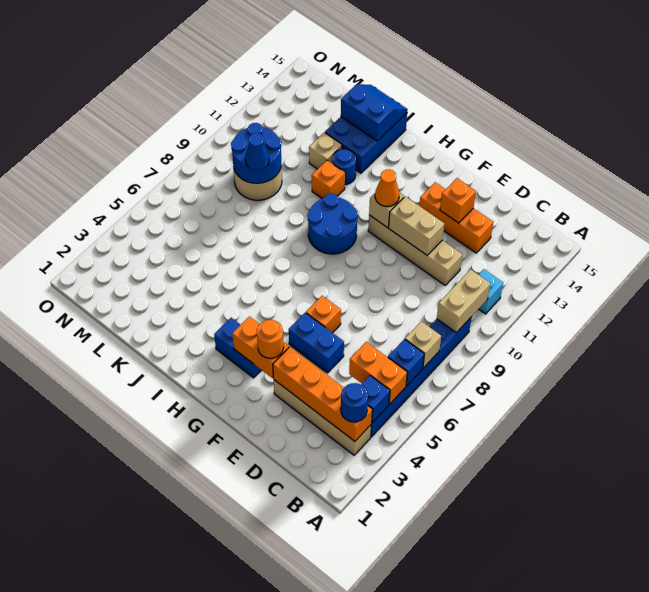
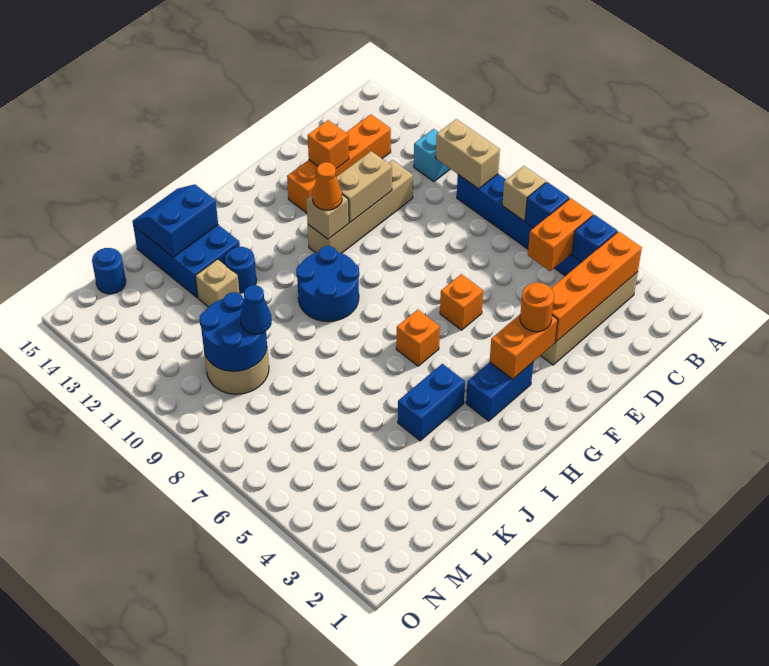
blue 1x1 round brick [341,383,368,422] -> blue 1x1 round brick moved to [92,248,126,294]
orange 1x3 brick [419,182,493,253] -> orange 1x4 brick [287,114,391,213]
blue 1x2 brick [289,313,344,373] -> blue 1x2 brick moved to [398,364,465,441]
orange 1x1 brick [312,160,345,199] -> orange 1x1 brick moved to [396,310,440,366]

